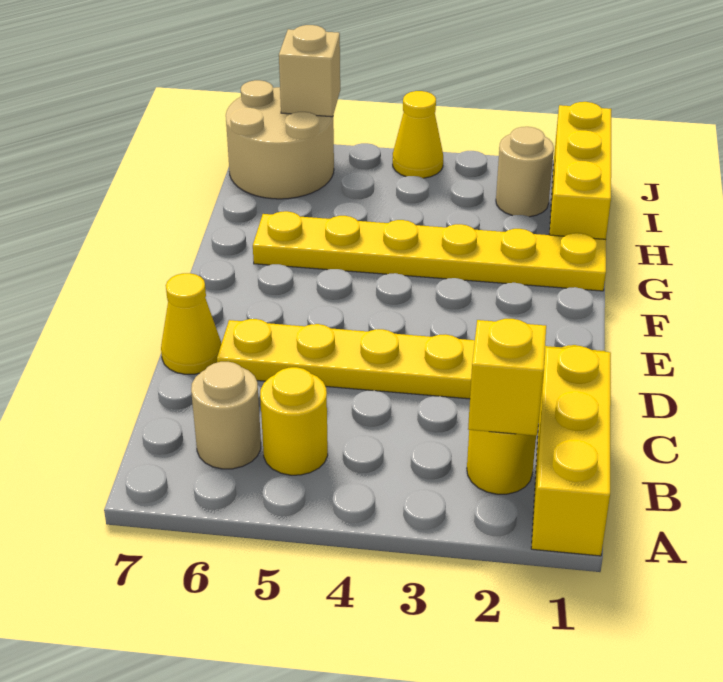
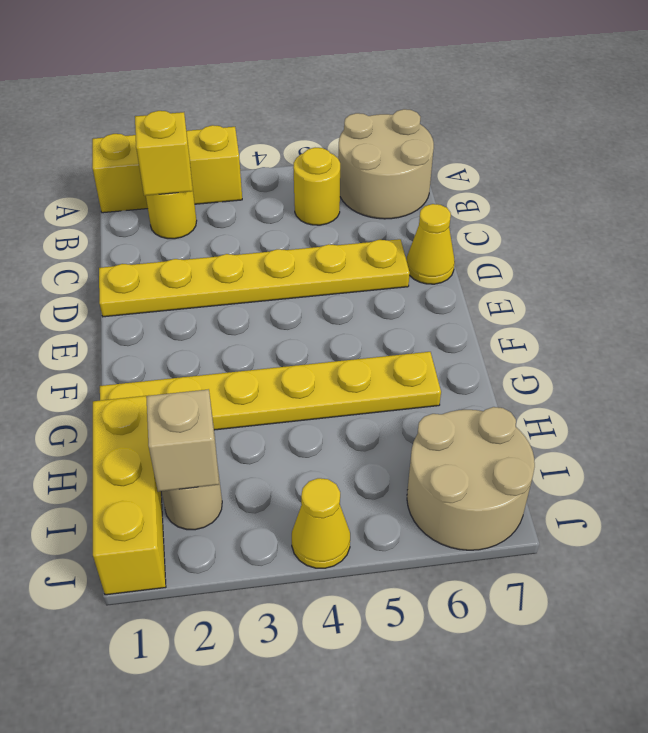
yellow 1x3 brick [531,346,611,556] -> yellow 1x3 brick turned to [92,125,242,213]
tan 1x1 round brick [191,362,261,469] -> tan 2x2 round brick [338,109,434,219]
tan 1x1 brick [279,25,340,117] -> tan 1x1 brick moved to [146,389,219,492]

